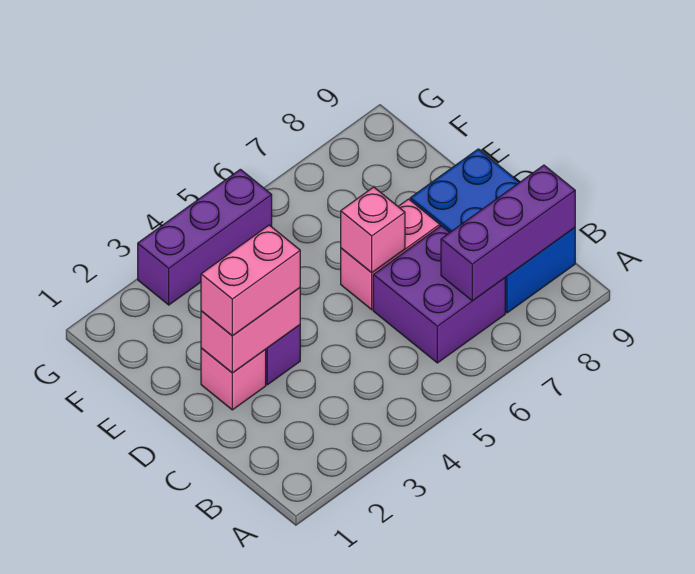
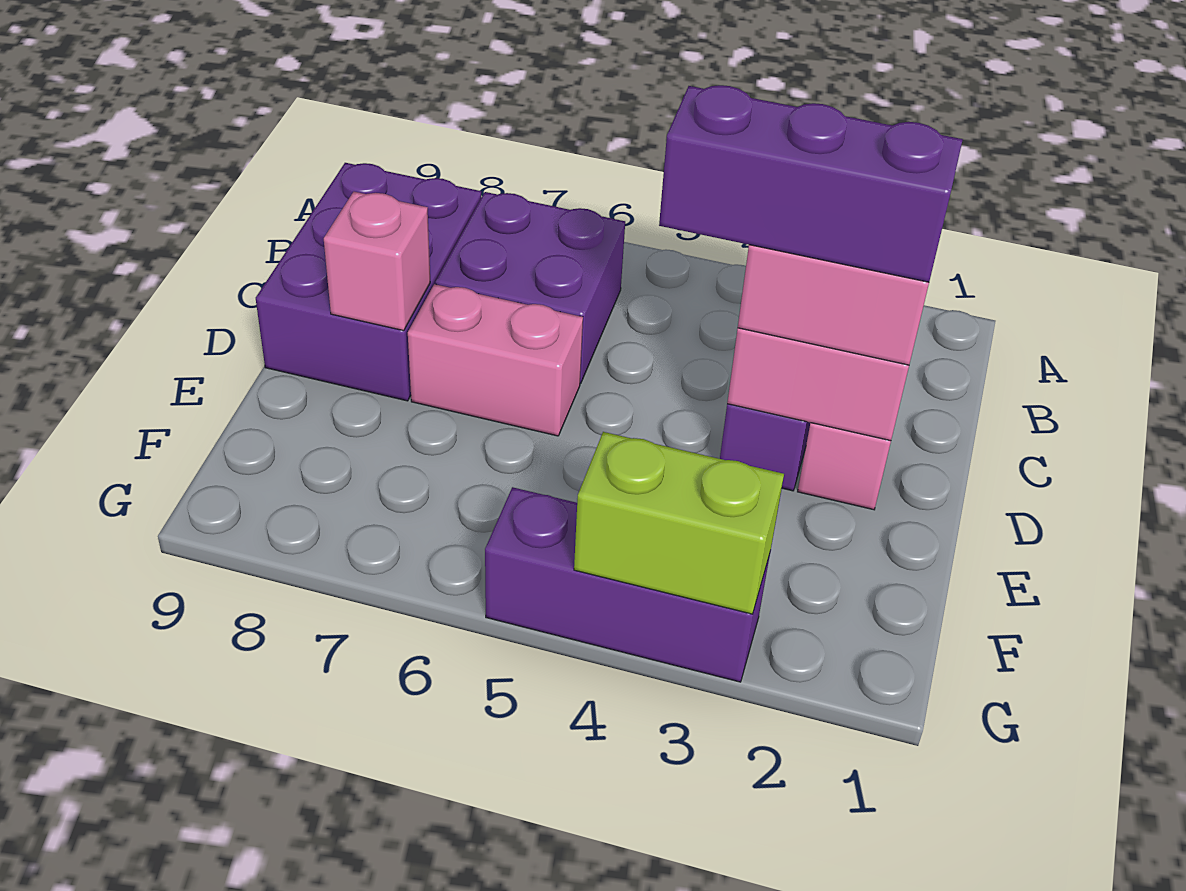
purple 1x3 brick [441,165,575,301] -> purple 1x3 brick moved to [659,85,963,282]
blue 2x3 brick [410,149,575,313] -> purple 2x3 brick [256,163,482,401]
pink 1x1 brick [341,187,405,273] -> pink 1x1 brick moved to [324,192,430,331]
none -> lime 1x2 brick [574,432,784,614]

